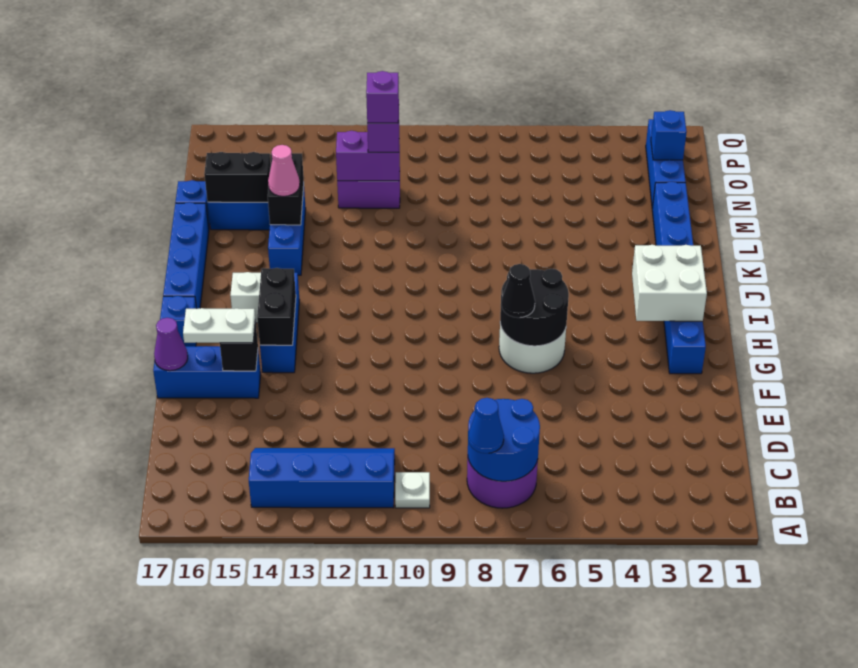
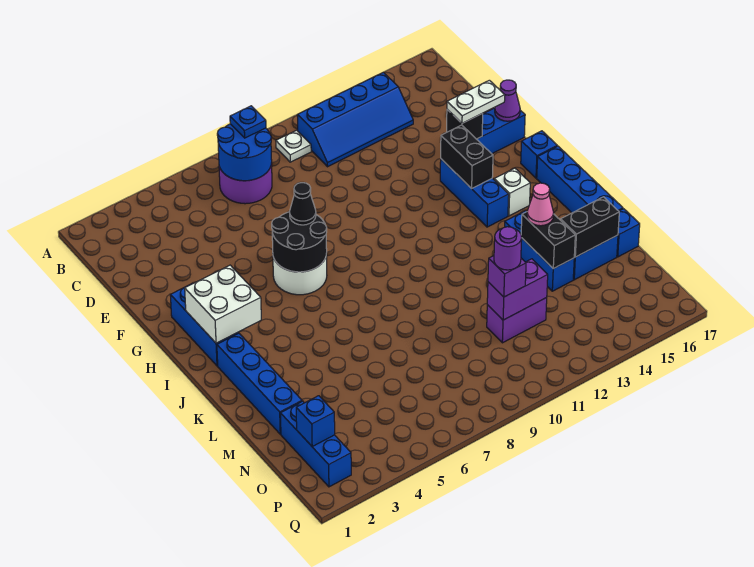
blue 1x1 cone [468,398,504,454] -> blue 1x1 plate [230,106,266,138]
purple 1x1 brick [366,71,399,123] -> purple 1x1 round brick [494,227,522,270]

